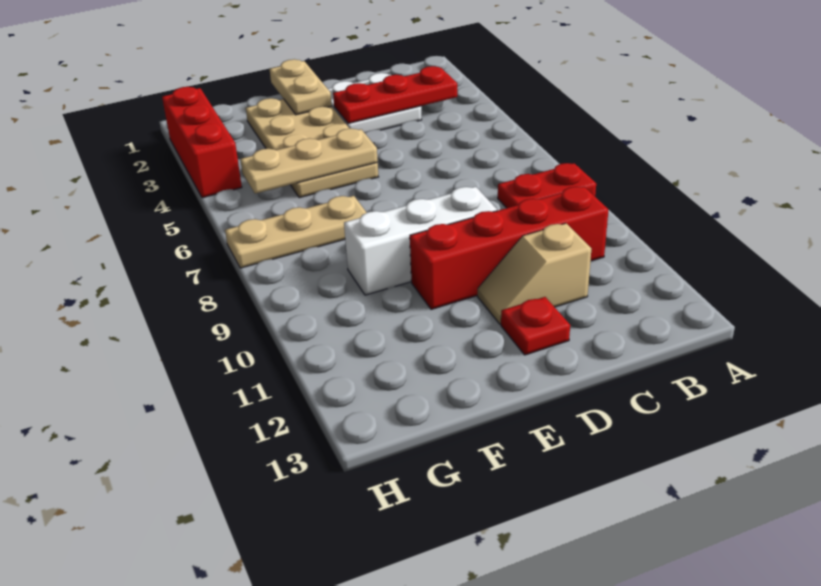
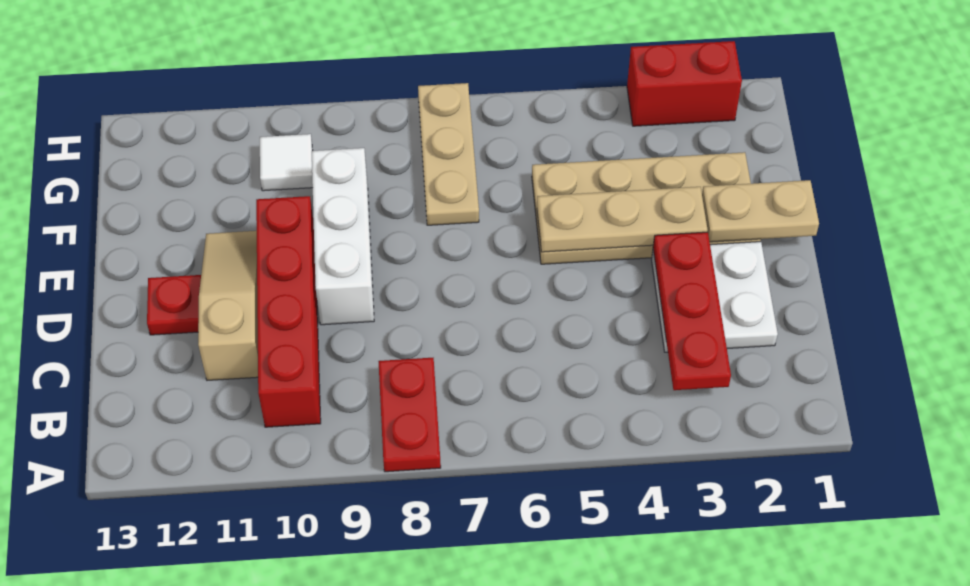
tan 1x2 slope [478,223,592,324] -> tan 1x3 slope [198,231,258,380]
tan 1x3 plate [240,128,378,194] -> tan 1x3 plate turned to [537,187,708,252]
none -> white 1x1 tile [260,134,313,191]
red 1x3 brick [162,87,242,198] -> red 1x2 brick [627,41,742,126]

